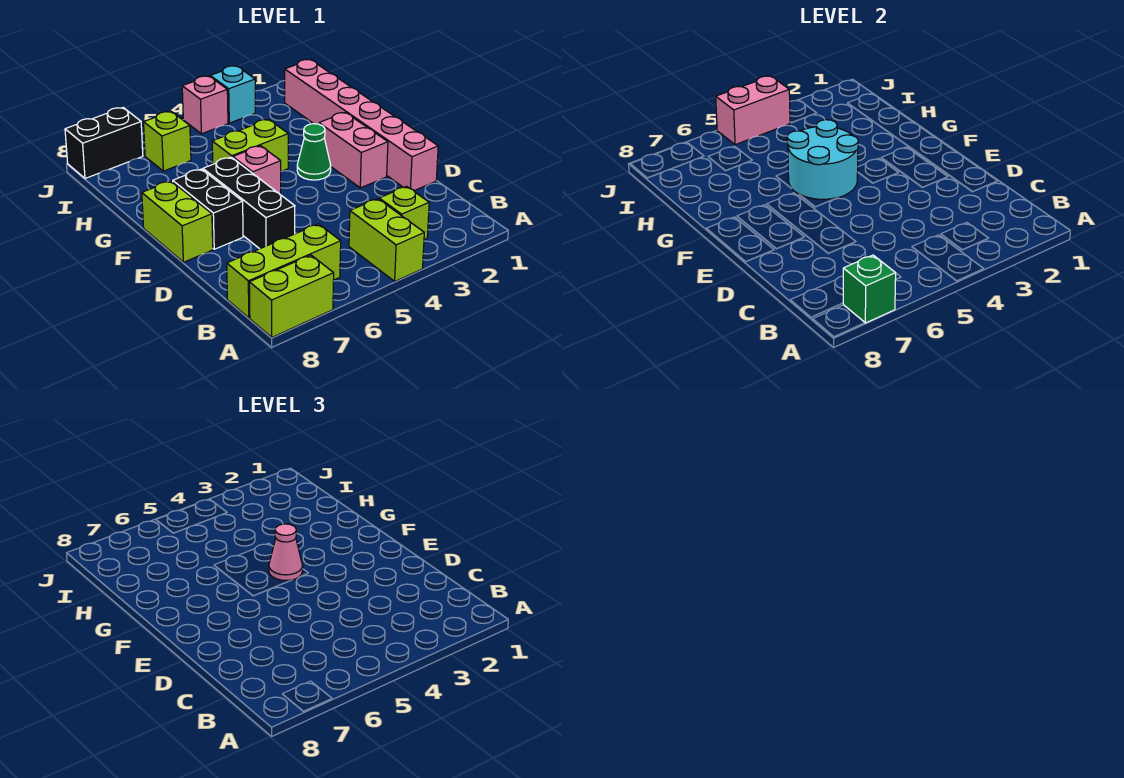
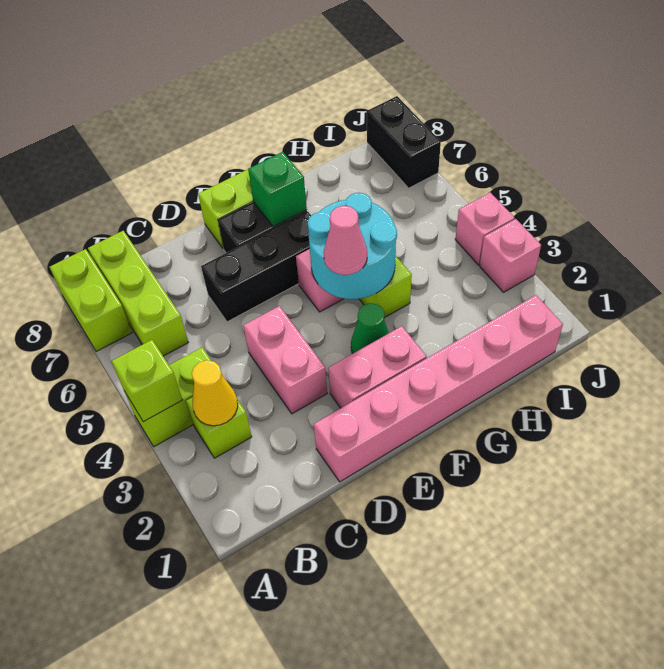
green 1x1 brick [843,255,896,323] -> green 1x1 brick moved to [248,152,307,227]
none -> yellow 1x1 cone [192,360,238,426]
lime 1x1 brick [144,111,191,171] -> lime 1x1 brick moved to [112,340,182,422]
cyan 1x1 brick [210,66,255,123] -> pink 1x1 brick [480,219,541,292]
pink 1x2 brick [716,76,790,145] -> pink 1x2 brick moved to [243,306,327,414]

